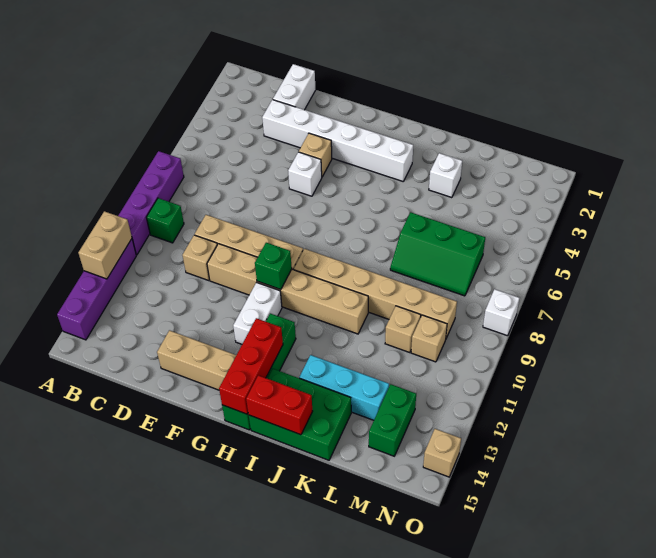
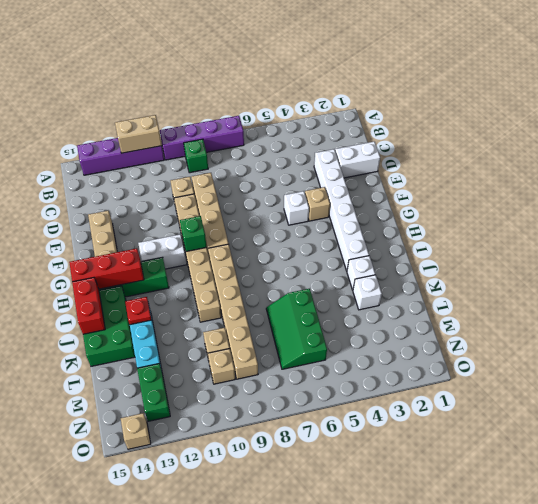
none -> red 1x1 plate [125,297,151,325]
green 1x2 brick [369,384,416,456] -> green 1x2 brick turned to [137,364,170,421]
white 1x1 brick [483,289,519,336] -> white 1x1 brick moved to [347,256,375,290]

